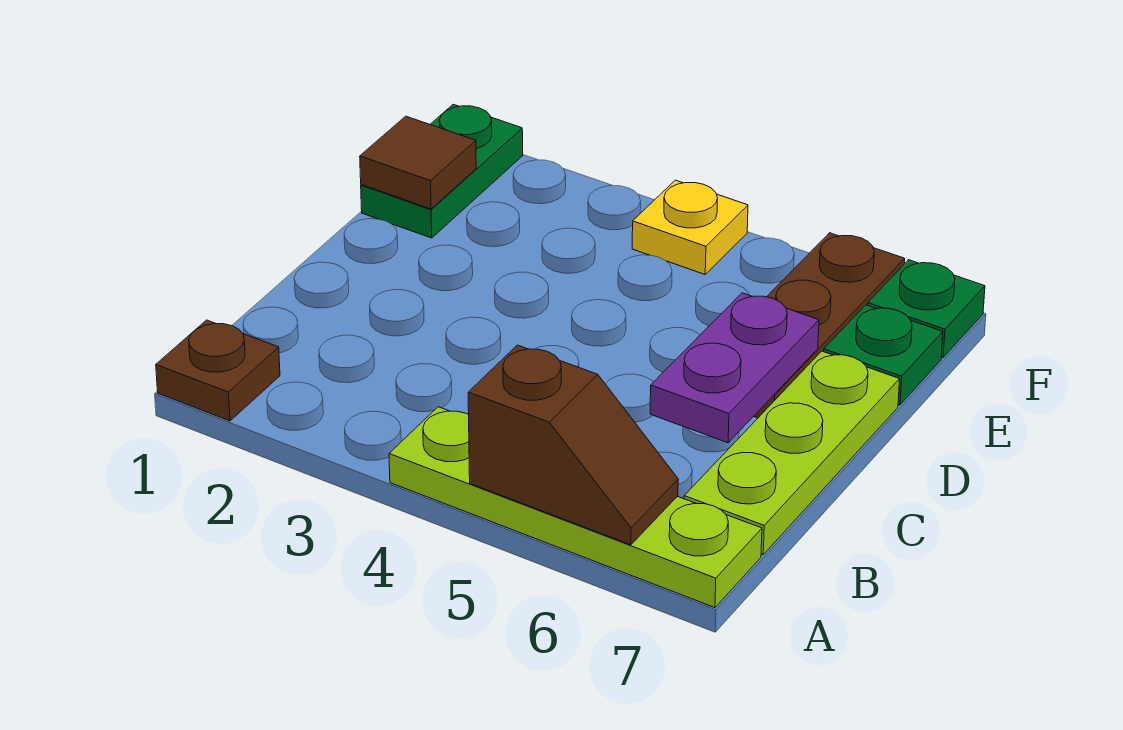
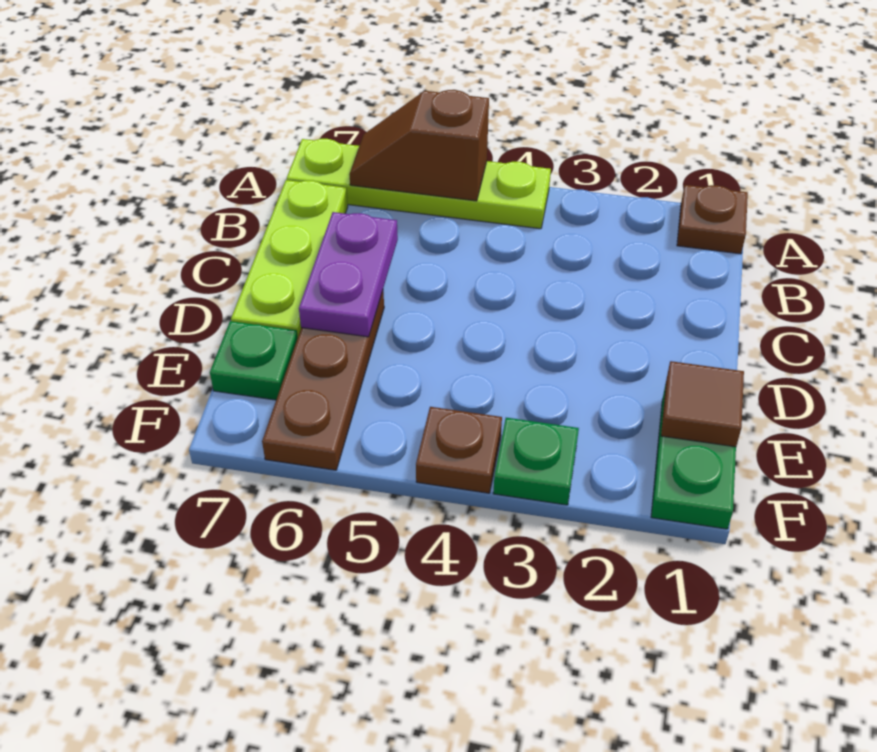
yellow 1x1 plate [632,180,748,274] -> brown 1x1 plate [416,407,502,493]
green 1x1 plate [868,260,985,358] -> green 1x1 plate moved to [493,418,579,505]

